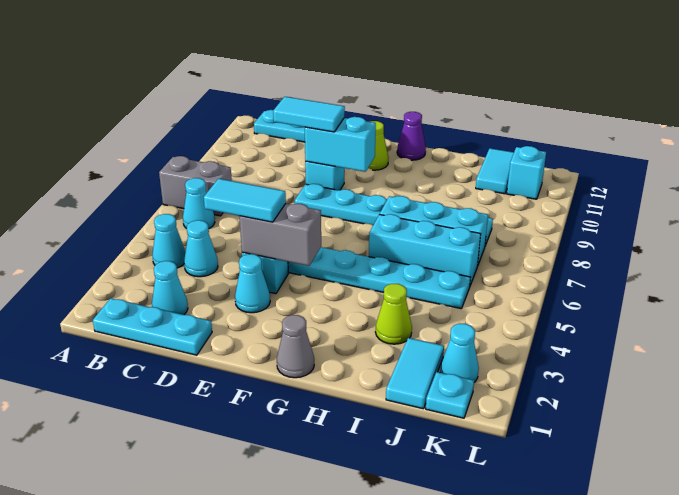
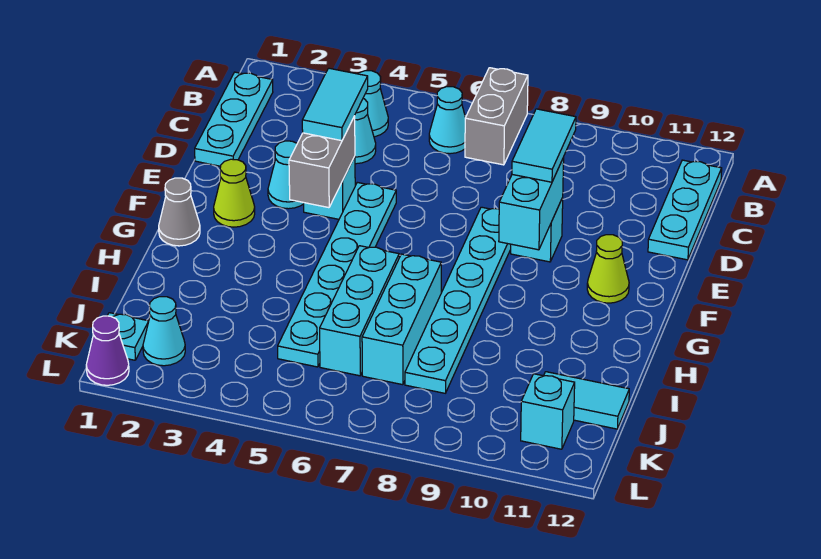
cyan 1x1 cone [152,261,188,315] -> none
purple 1x1 cone [397,112,426,160] -> purple 1x1 cone moved to [86,316,129,385]
lime 1x1 cone [376,284,412,344] -> lime 1x1 cone moved to [214,159,255,227]
cyan 1x2 tile [386,338,444,409] -> none

